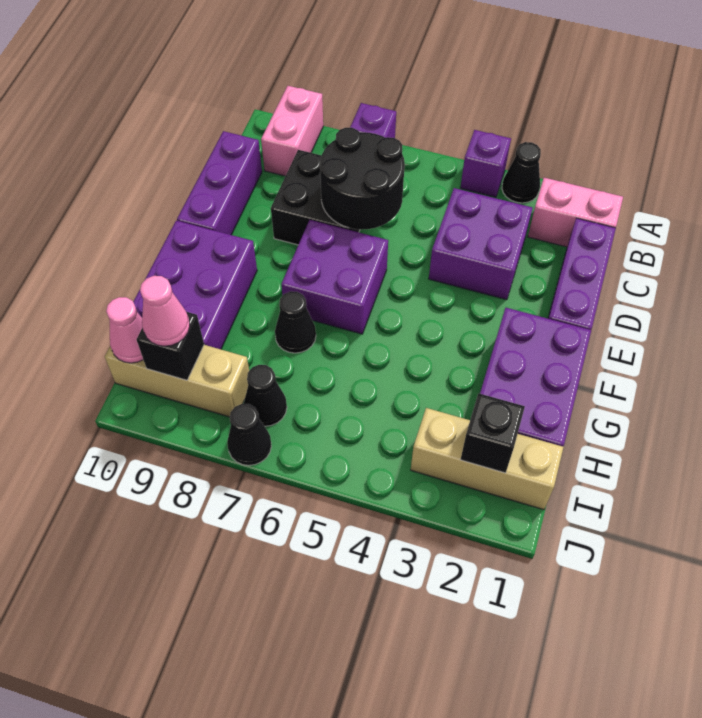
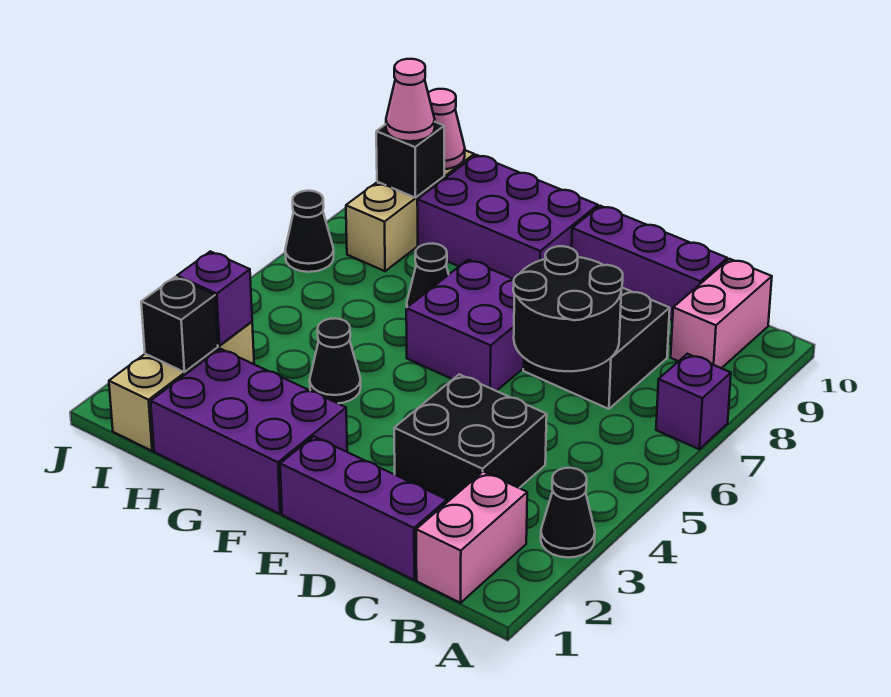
purple 1x1 brick [460,130,511,197] -> purple 1x1 brick moved to [177,251,252,346]
pink 1x2 brick [261,86,323,176] -> pink 1x2 brick turned to [671,259,772,368]
purple 2x2 brick [429,188,532,300] -> black 2x2 brick [394,374,547,502]
black 1x1 cone [244,365,287,426] -> black 1x1 cone moved to [310,318,361,403]

